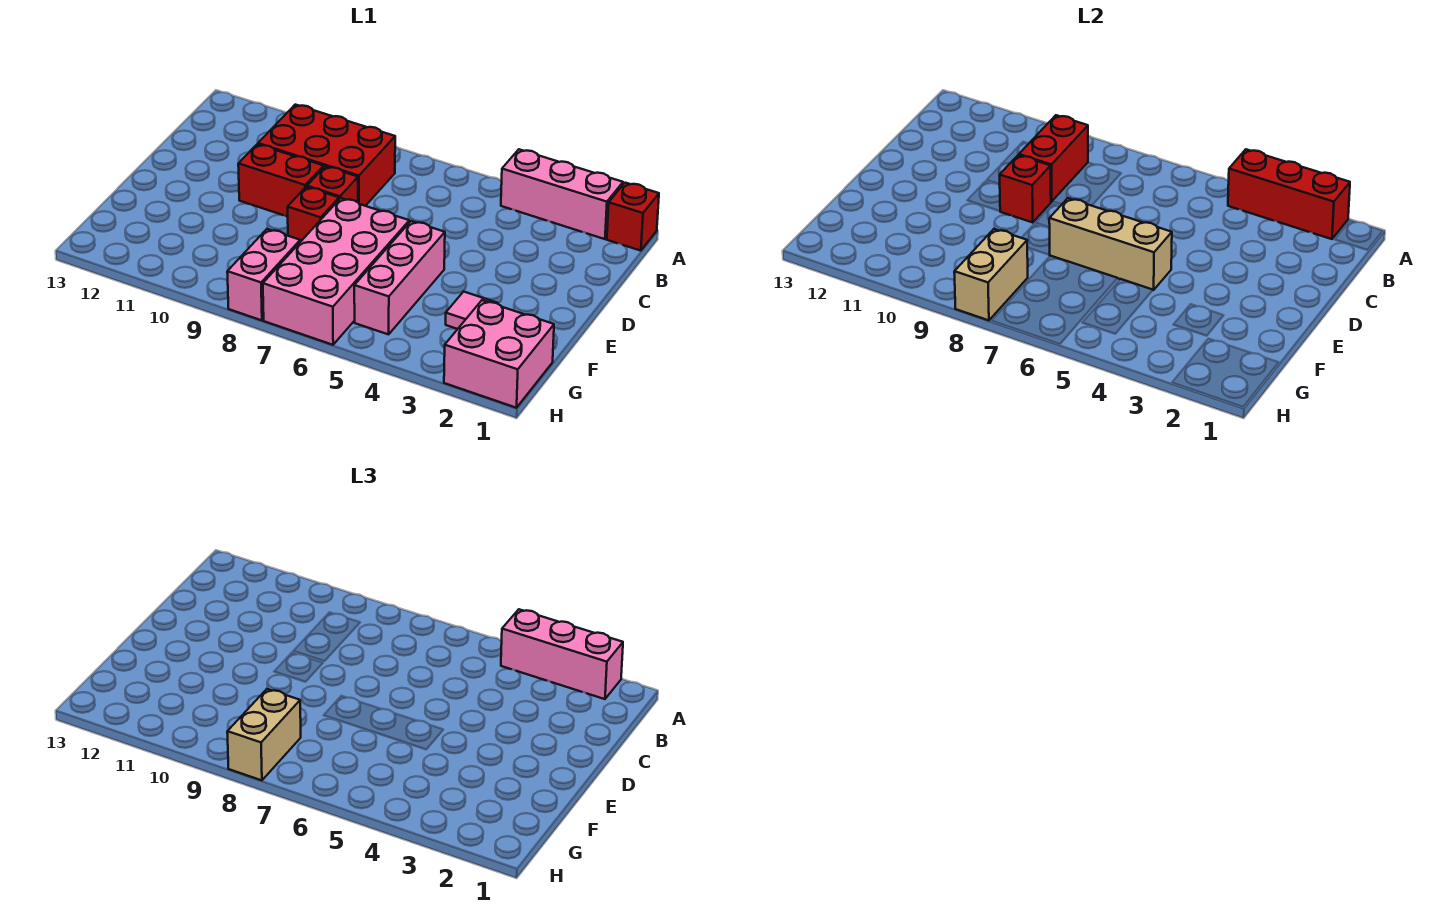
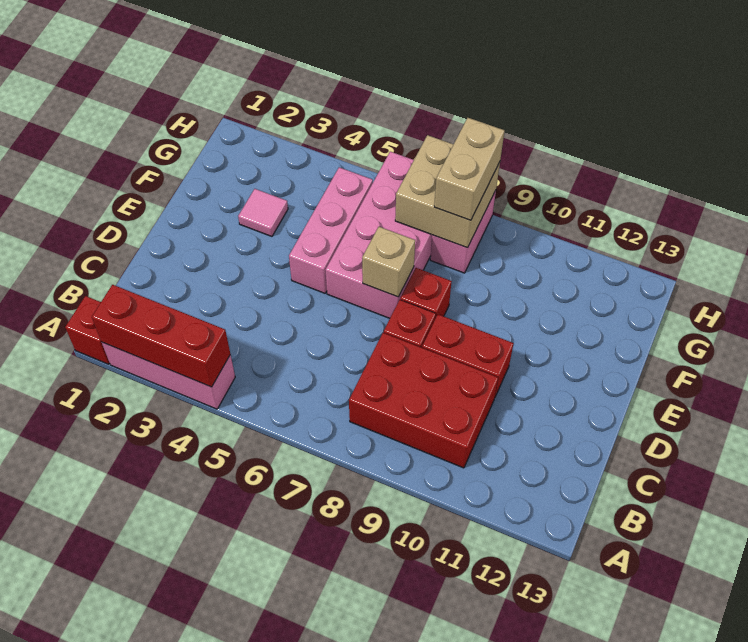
pink 1x3 brick [501,609,623,699] -> none
red 1x2 brick [1019,115,1088,202] -> none
red 1x1 brick [1000,155,1051,222] -> none
tan 1x3 brick [1049,198,1172,290] -> tan 1x1 brick [362,227,415,297]
pink 2x2 brick [444,300,554,408] -> none
tan 1x2 brick [954,229,1028,320] -> tan 2x2 brick [395,135,500,248]

